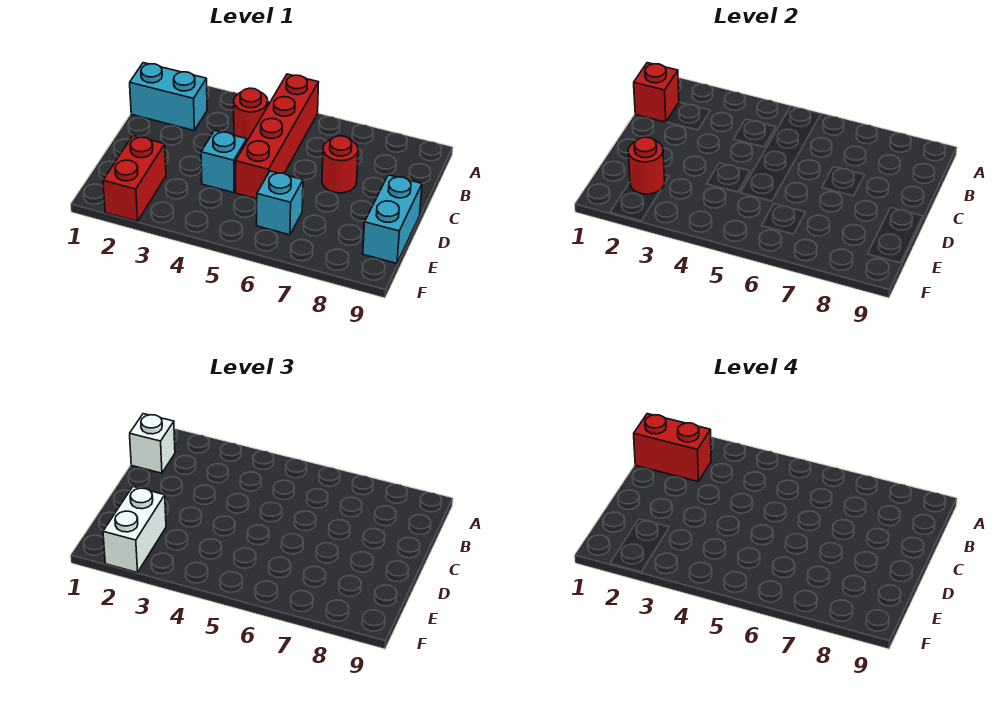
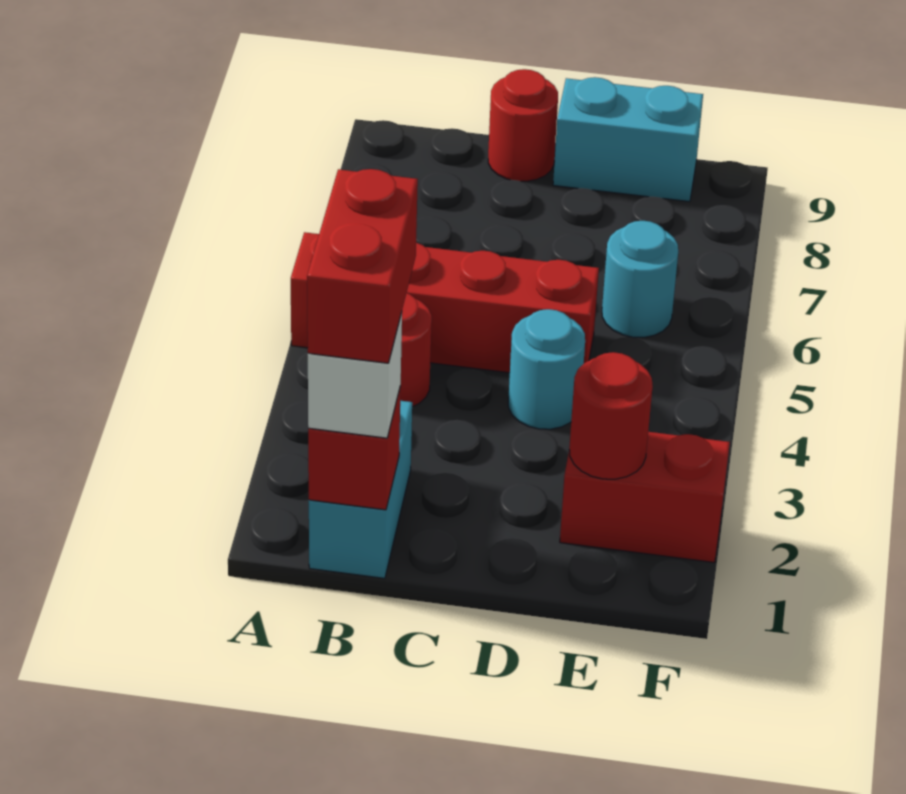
red 1x1 round brick [322,136,358,193] -> red 1x1 round brick moved to [488,69,558,181]
cyan 1x1 brick [201,131,247,193] -> cyan 1x1 round brick [508,309,585,429]
white 1x2 brick [103,487,166,573] -> none
cyan 1x1 brick [257,171,303,235] -> cyan 1x1 round brick [602,221,678,337]

